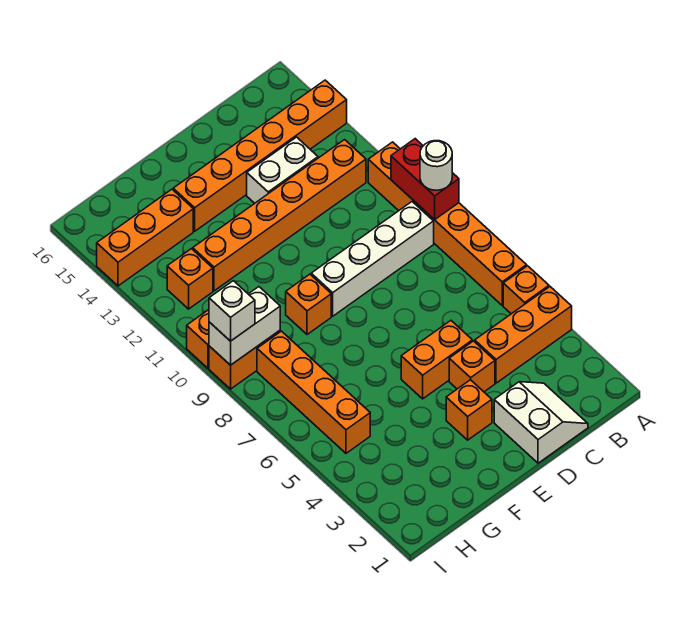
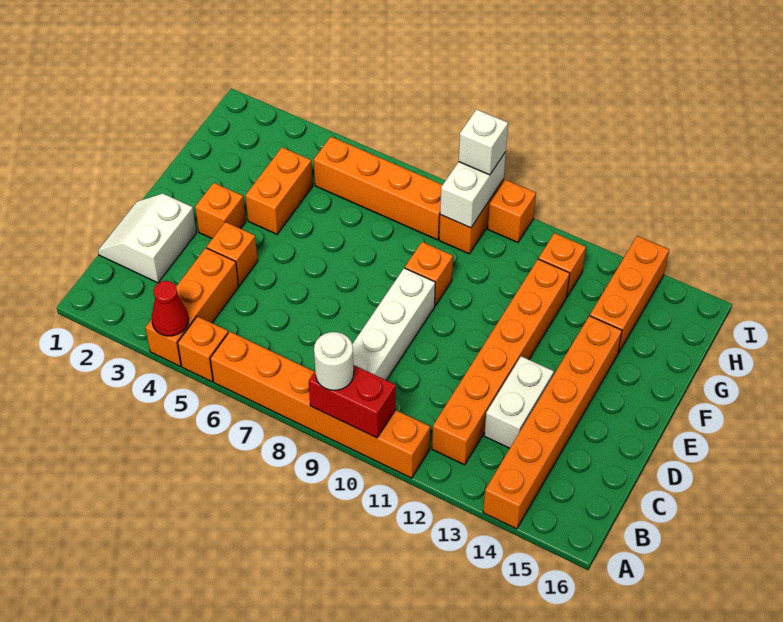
none -> red 1x1 cone [152,281,189,336]
white 2x2 slope [494,382,588,463] -> white 2x2 slope turned to [98,194,196,283]
orange 1x2 brick [401,321,472,399] -> orange 1x2 brick moved to [245,147,313,234]

